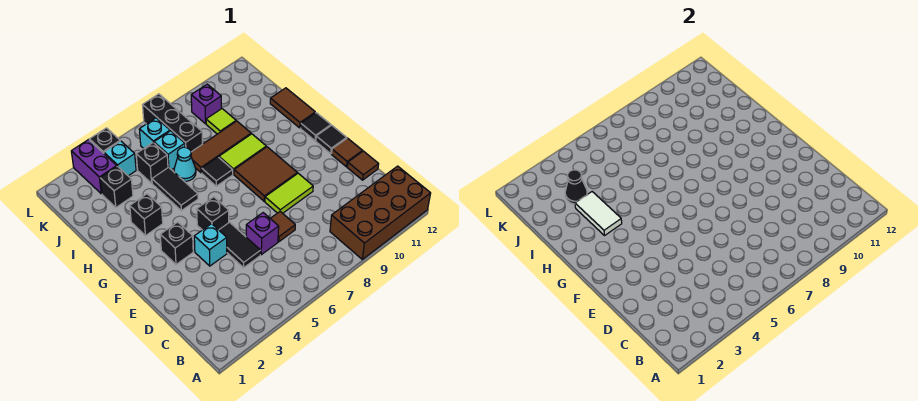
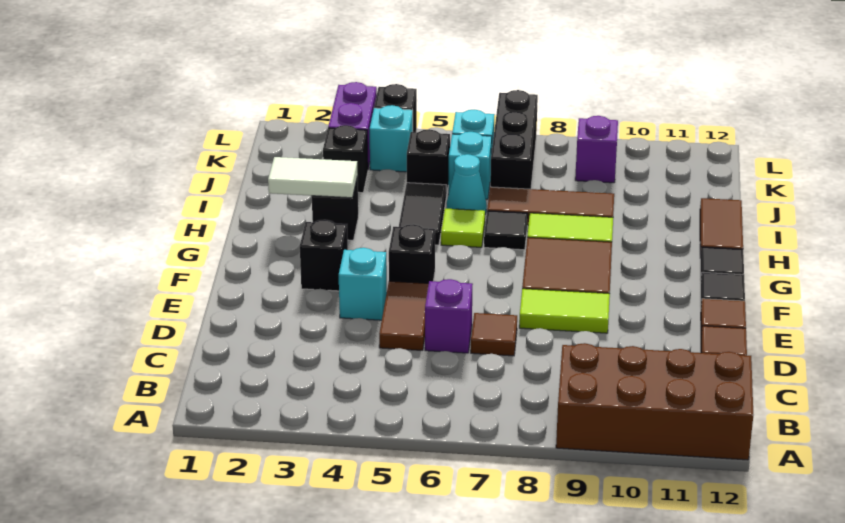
black 1x2 tile [219,222,261,268] -> brown 1x2 tile [379,281,429,350]
white 1x2 tile [575,192,622,236] -> white 1x2 tile turned to [268,157,358,198]
black 1x1 cone [565,170,587,204] -> none
lime 1x1 tile [206,109,236,134] -> lime 1x1 tile moved to [441,208,485,247]

